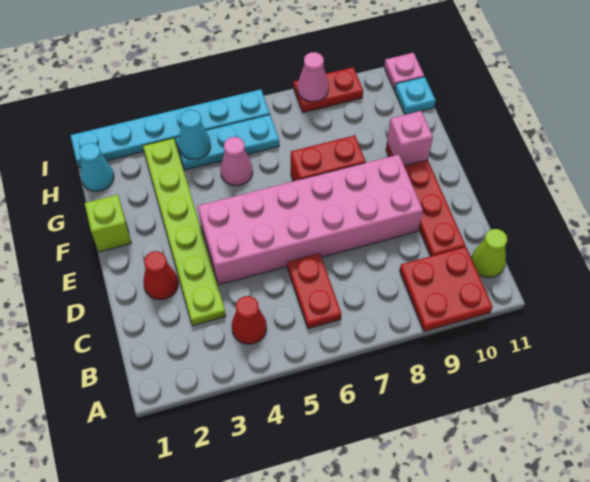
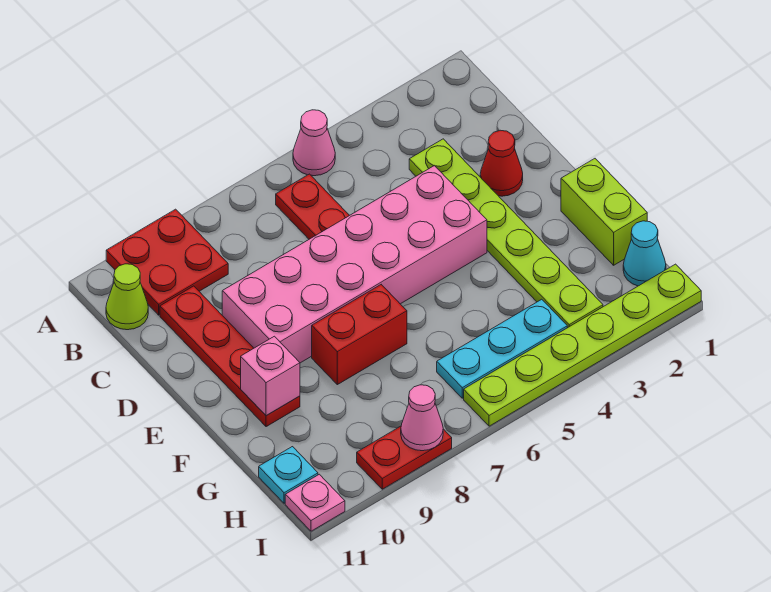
red 1x1 cone [232,296,267,344] -> none
lime 1x1 brick [85,195,131,252] -> lime 1x2 brick [561,159,647,265]
pink 1x1 cone [220,137,253,186] -> pink 1x1 cone moved to [293,110,335,176]
cyan 1x1 cone [178,110,211,159] -> none
cyan 1x6 plate [70,89,270,168] -> lime 1x6 plate [464,264,701,426]

